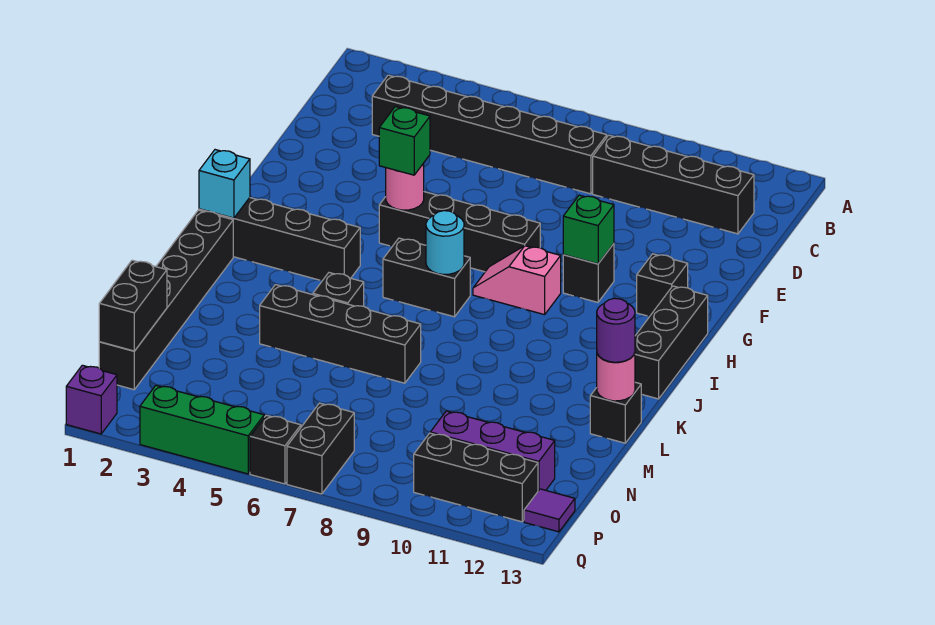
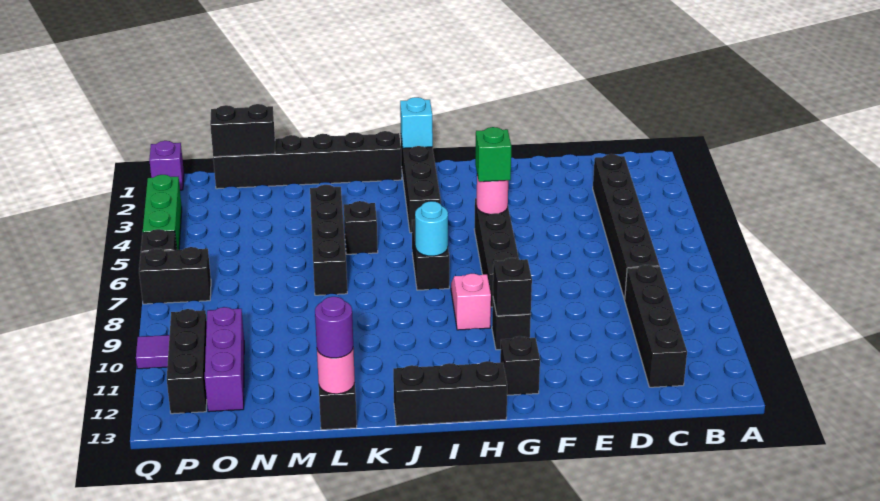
green 1x1 brick [563,195,614,264] -> black 1x1 brick [493,258,532,316]
purple 1x1 tile [524,489,575,532] -> purple 1x1 tile moved to [136,335,170,369]

